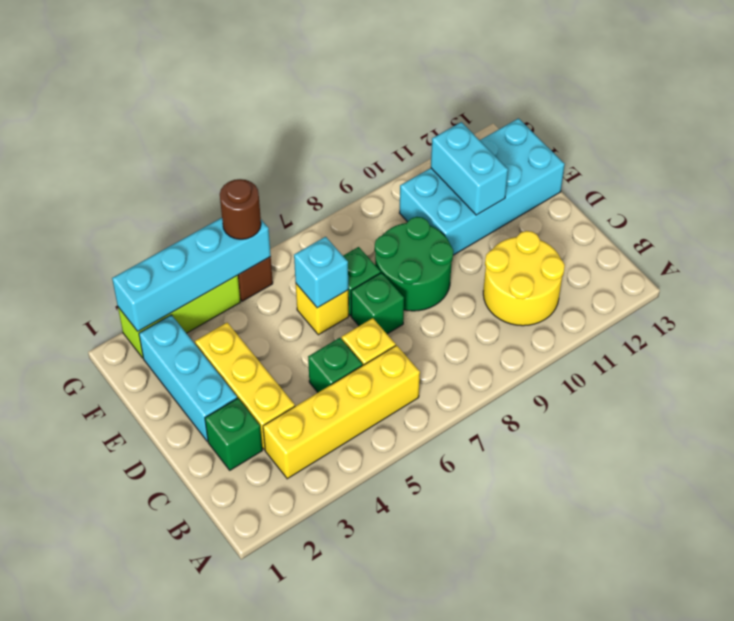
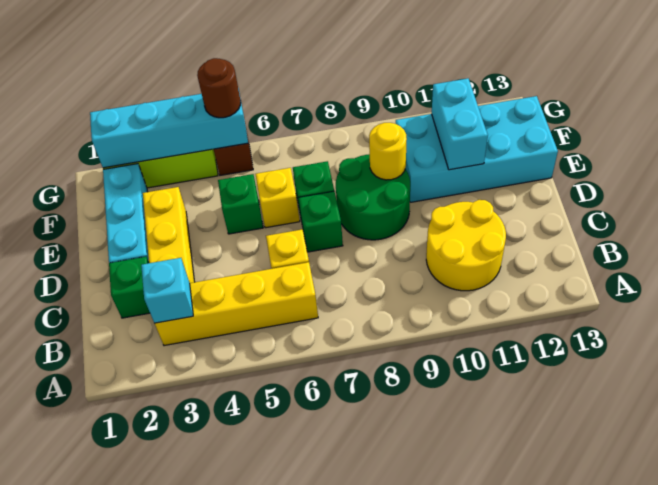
green 1x1 brick [308,338,362,392] -> green 1x1 brick moved to [218,174,263,234]
cyan 1x1 brick [294,237,348,308] -> cyan 1x1 brick moved to [141,258,193,323]
none -> yellow 1x1 round brick [369,123,407,180]

